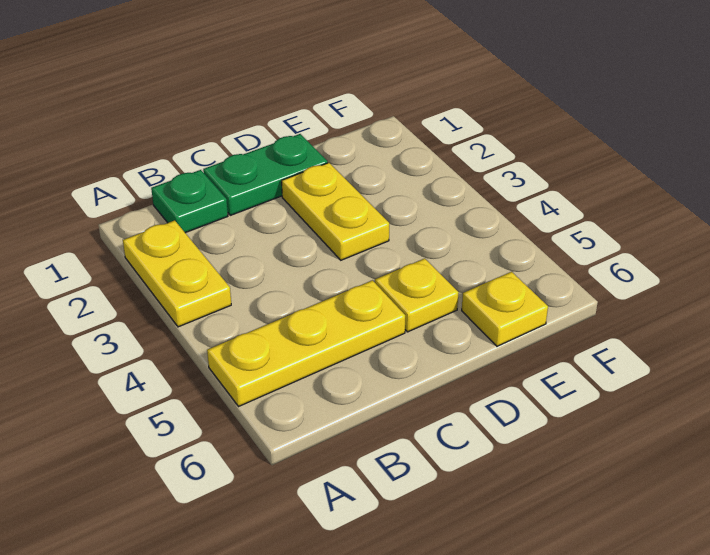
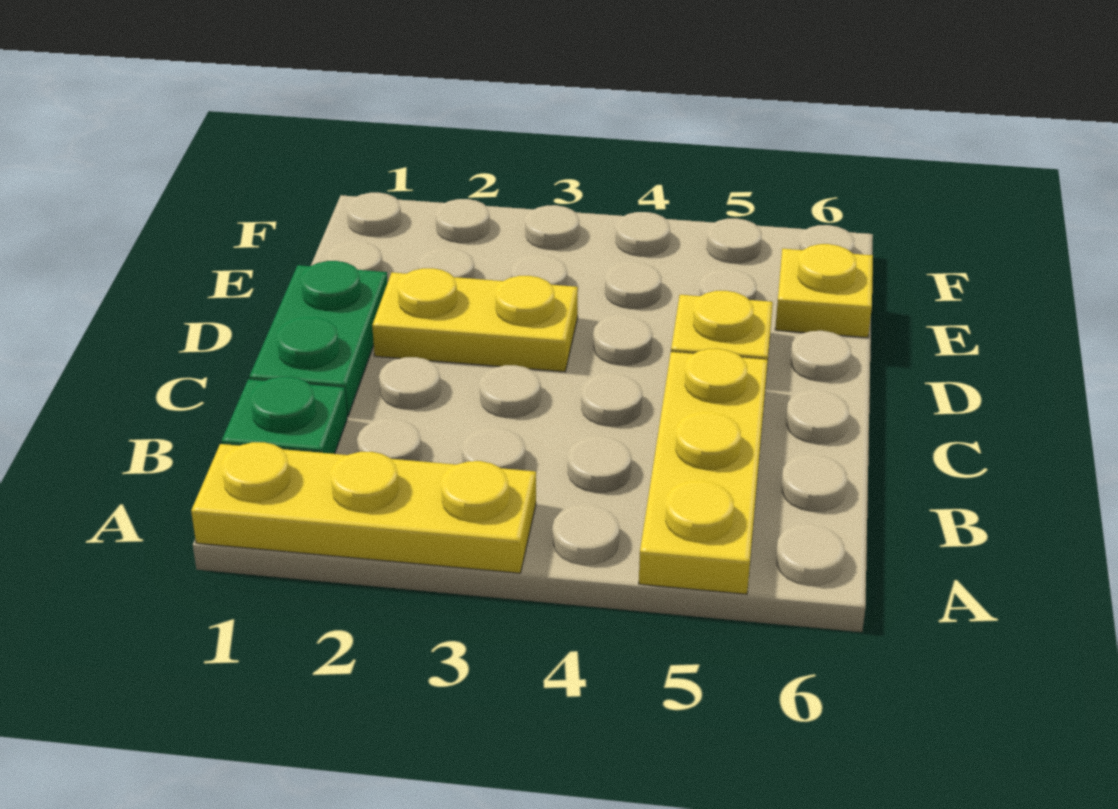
yellow 1x2 plate [123,220,231,327] -> yellow 1x3 plate [191,442,536,573]

